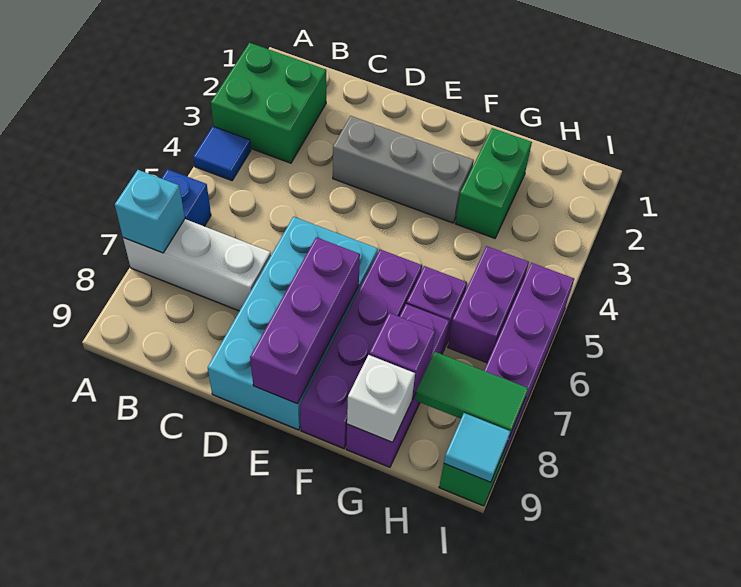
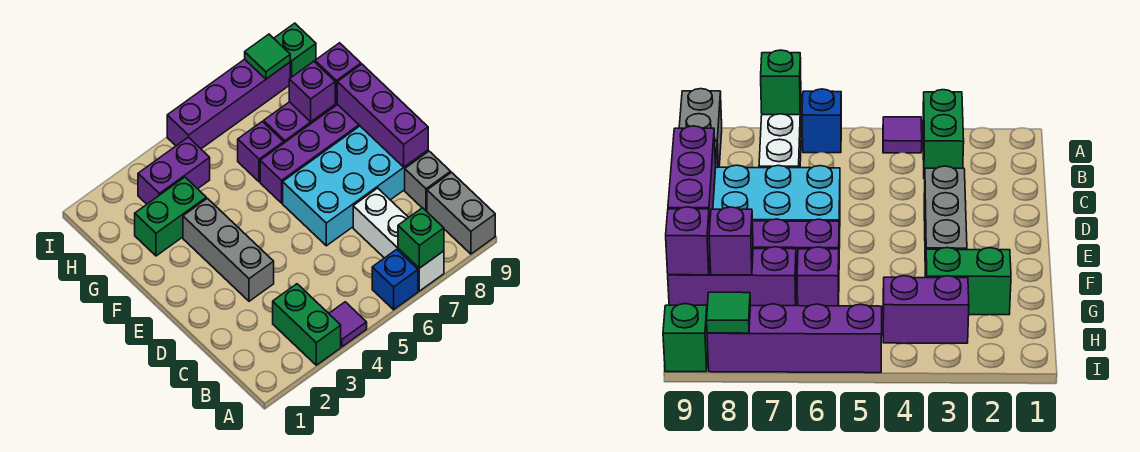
green 2x2 brick [211,43,326,163] -> green 1x2 brick [273,284,341,365]
blue 1x1 tile [193,126,251,181] -> purple 1x1 tile [329,302,367,347]
cyan 1x1 brick [115,170,185,253] -> green 1x1 brick [398,208,444,268]
none -> grey 1x2 brick [427,172,495,254]
none -> grey 1x1 brick [405,151,451,211]
purple 1x3 brick [250,237,360,404] -> purple 1x3 brick turned to [337,64,428,167]
white 1x1 brick [347,355,415,442] -> purple 1x1 brick [315,43,361,103]
purple 1x2 brick [448,246,529,363] -> purple 1x2 brick moved to [138,137,210,204]
green 1x2 tile [415,352,528,434] -> green 1x1 tile [245,34,290,79]
cyan 1x1 tile [444,413,511,482] -> none

